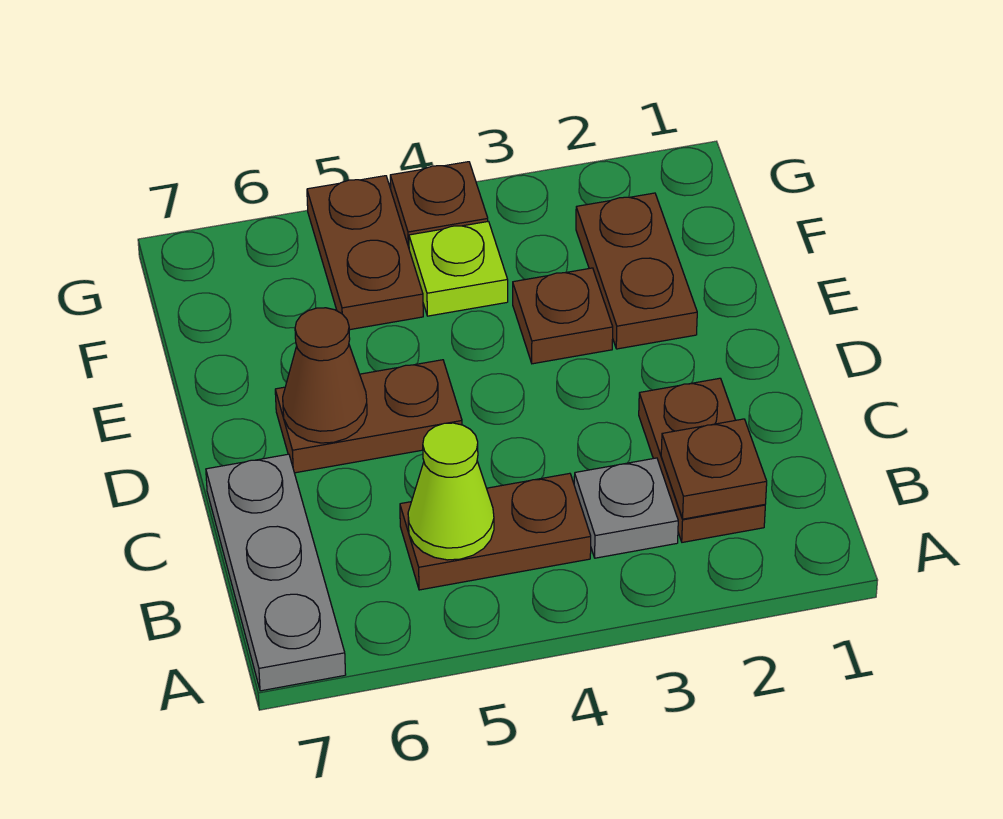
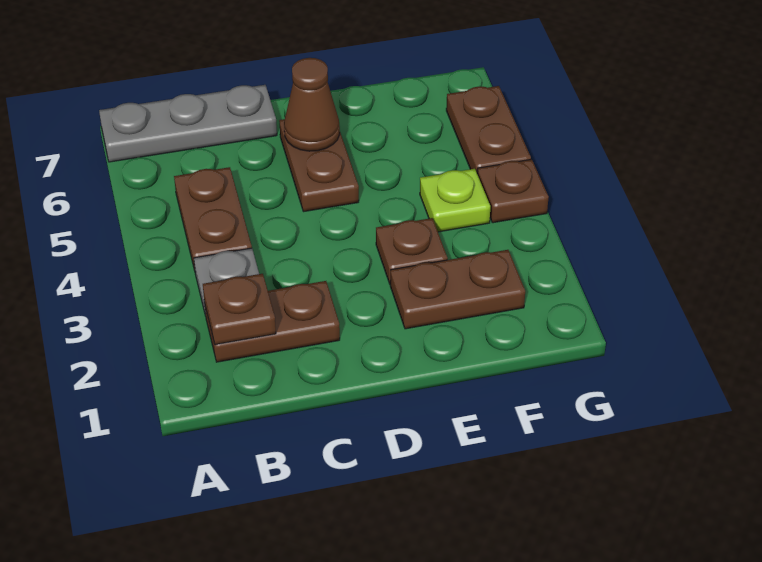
lime 1x1 cone [408,423,494,560] -> none
brown 1x2 plate [307,176,423,330] -> brown 1x2 plate turned to [446,86,531,172]

